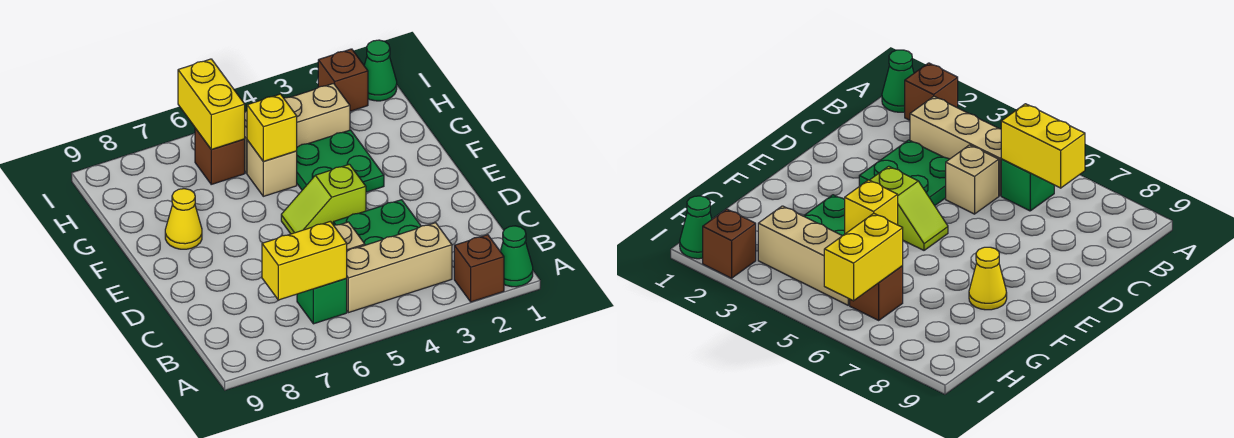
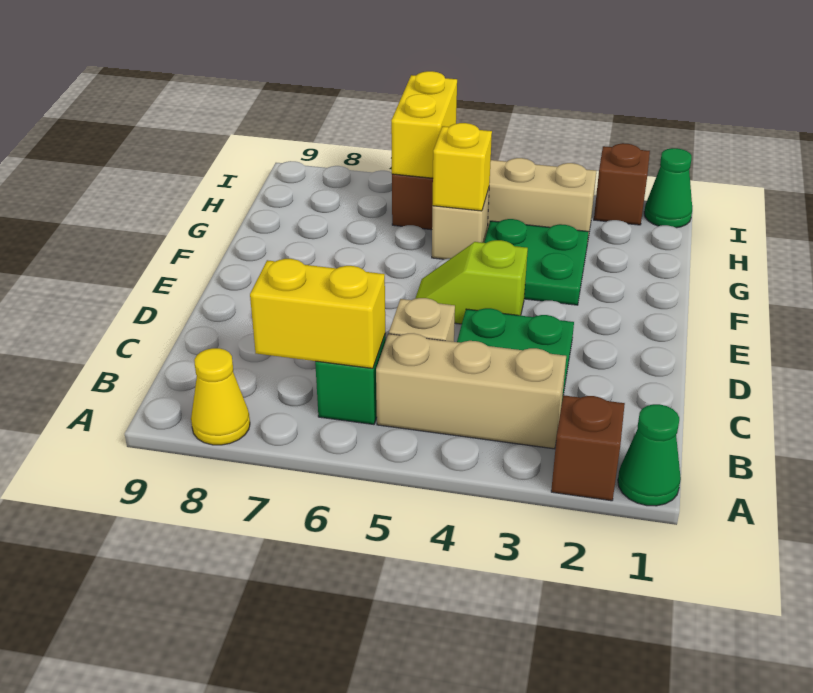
yellow 1x1 cone [165,189,202,249] -> yellow 1x1 cone moved to [191,348,250,445]

